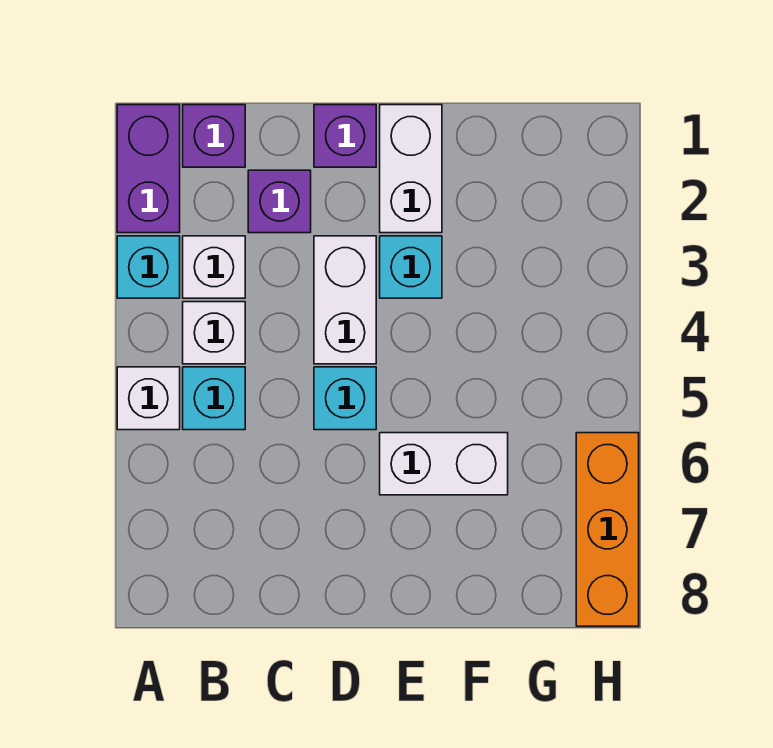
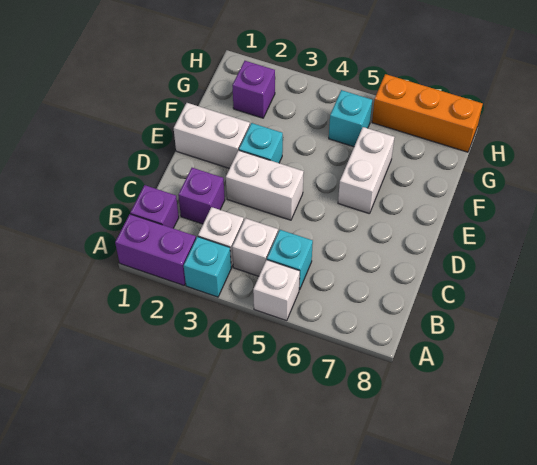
purple 1x1 brick [314,105,376,167] -> purple 1x1 brick moved to [232,61,275,118]
cyan 1x1 brick [314,367,376,430] -> cyan 1x1 brick moved to [329,90,372,147]

